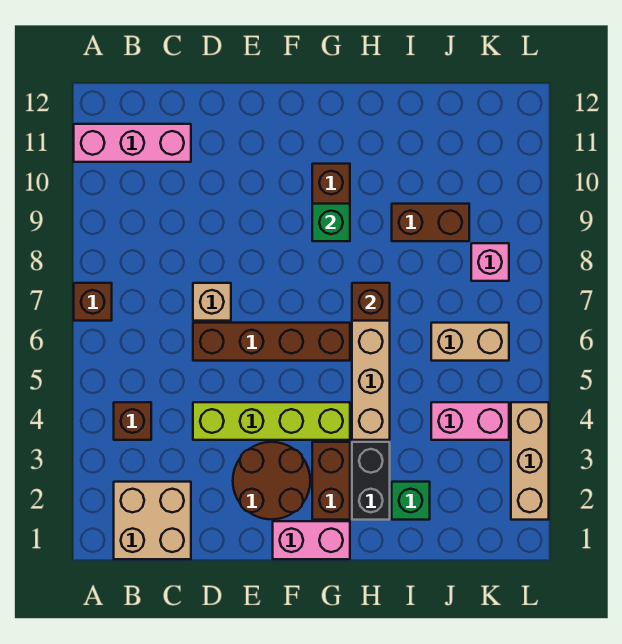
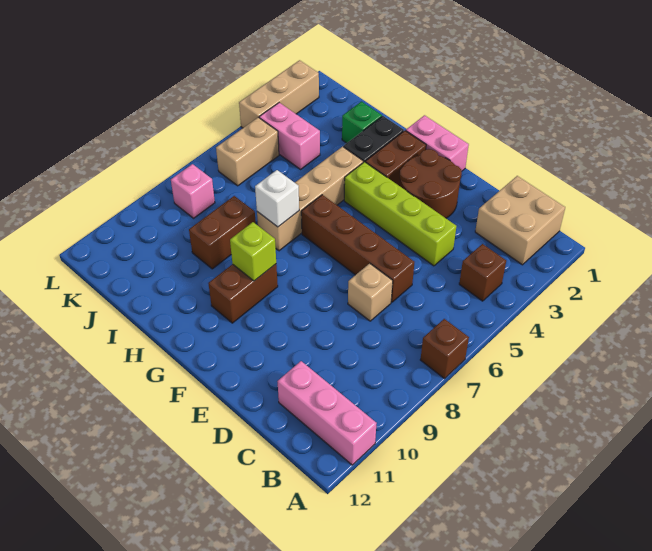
green 1x1 brick [312,204,350,241] -> lime 1x1 brick [230,222,276,281]
brown 1x1 brick [352,283,390,321] -> white 1x1 brick [255,170,299,227]
brown 1x2 brick [392,204,469,241] -> brown 1x2 brick turned to [189,196,256,269]
tan 1x2 brick [431,323,509,361] -> tan 1x2 brick turned to [216,117,279,186]

